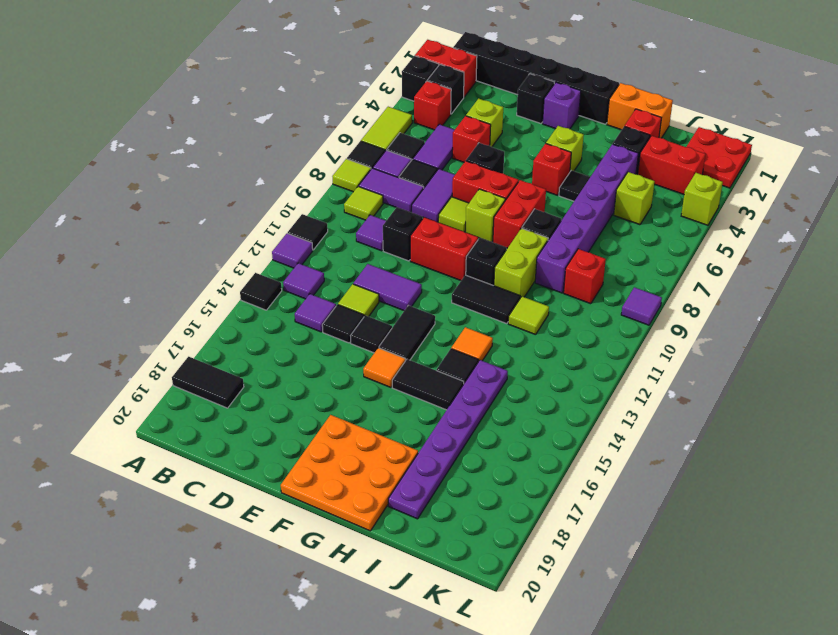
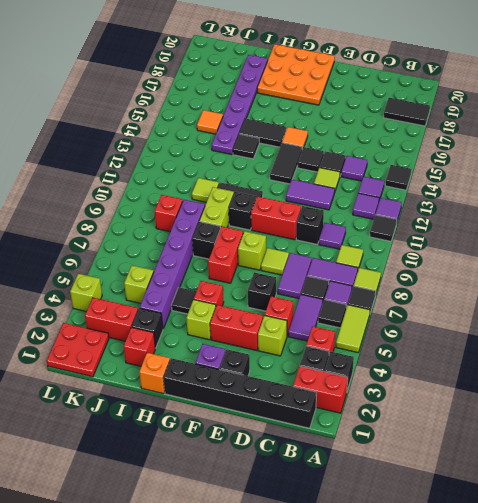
red 1x2 brick [452,161,519,203] -> red 1x2 brick moved to [210,305,263,351]
orange 1x2 brick [607,83,673,138] -> orange 1x1 brick [139,353,170,394]
orange 1x1 tile [451,327,493,362] -> orange 1x1 tile moved to [197,110,223,134]
purple 1x1 tile [621,287,662,325] -> purple 1x1 tile moved to [353,193,379,219]

